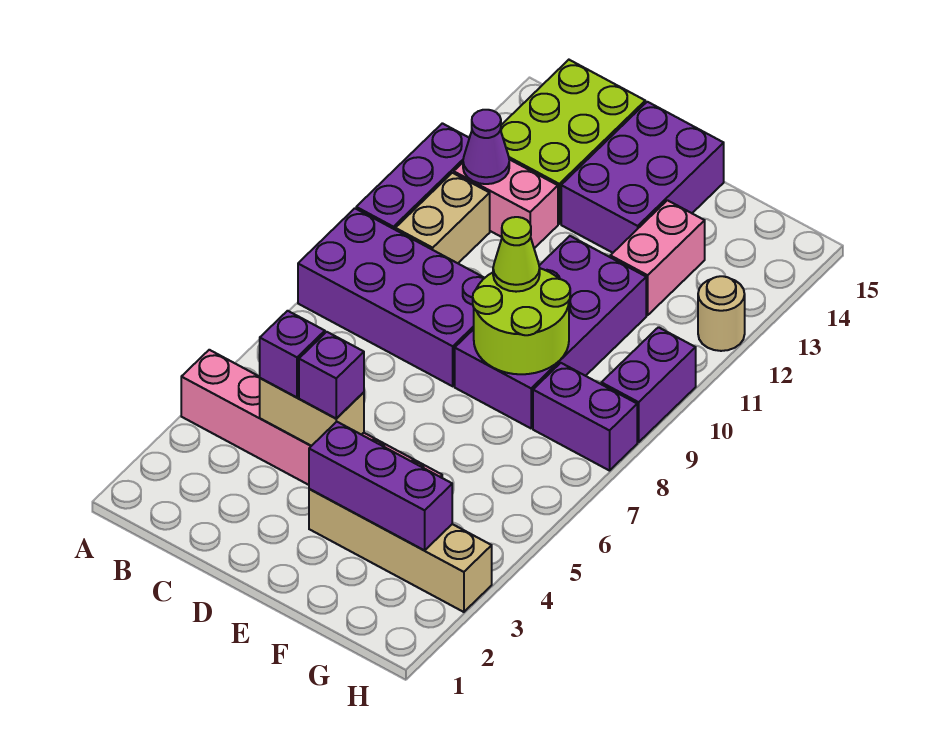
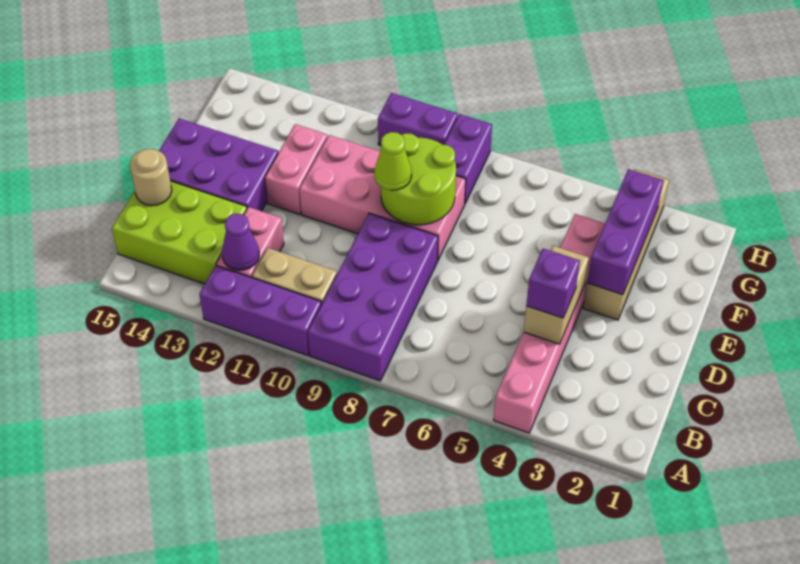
purple 1x1 brick [299,332,364,419] -> none
purple 2x4 brick [455,236,646,428] -> pink 2x4 brick [300,135,466,260]
pink 1x2 brick [610,200,705,315] -> pink 1x2 brick turned to [265,124,327,215]
tan 1x1 round brick [698,276,745,351] -> tan 1x1 round brick moved to [130,149,172,206]

